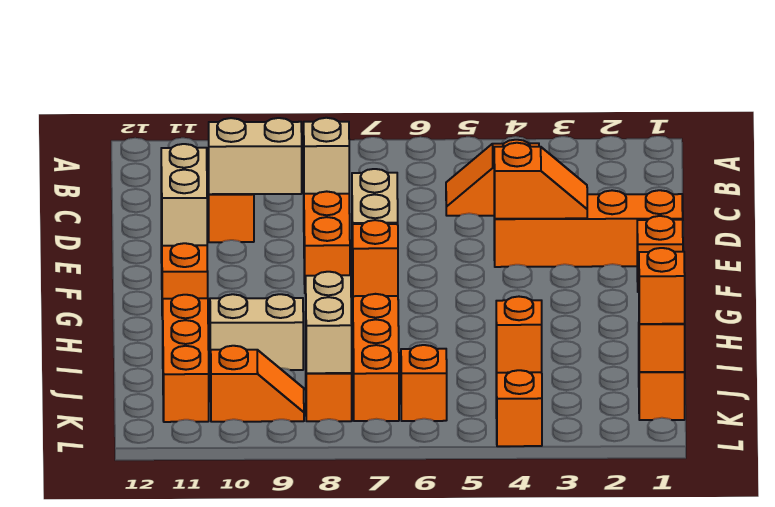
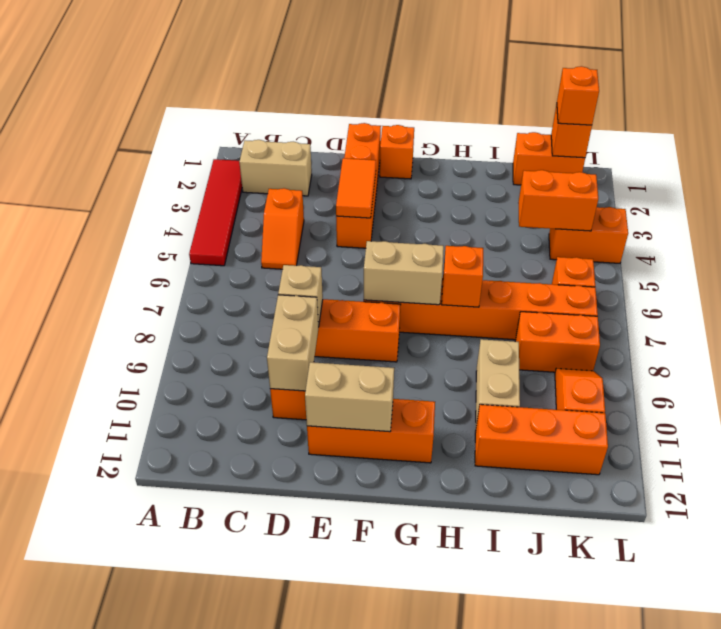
none -> red 1x4 tile [189,159,242,266]
orange 1x2 slope [494,143,587,219] -> orange 1x2 tile [336,158,376,218]
tan 1x2 brick [306,272,352,373] -> tan 1x2 brick moved to [239,140,312,196]
orange 1x1 brick [496,297,542,373] -> orange 1x2 brick [518,170,598,231]

